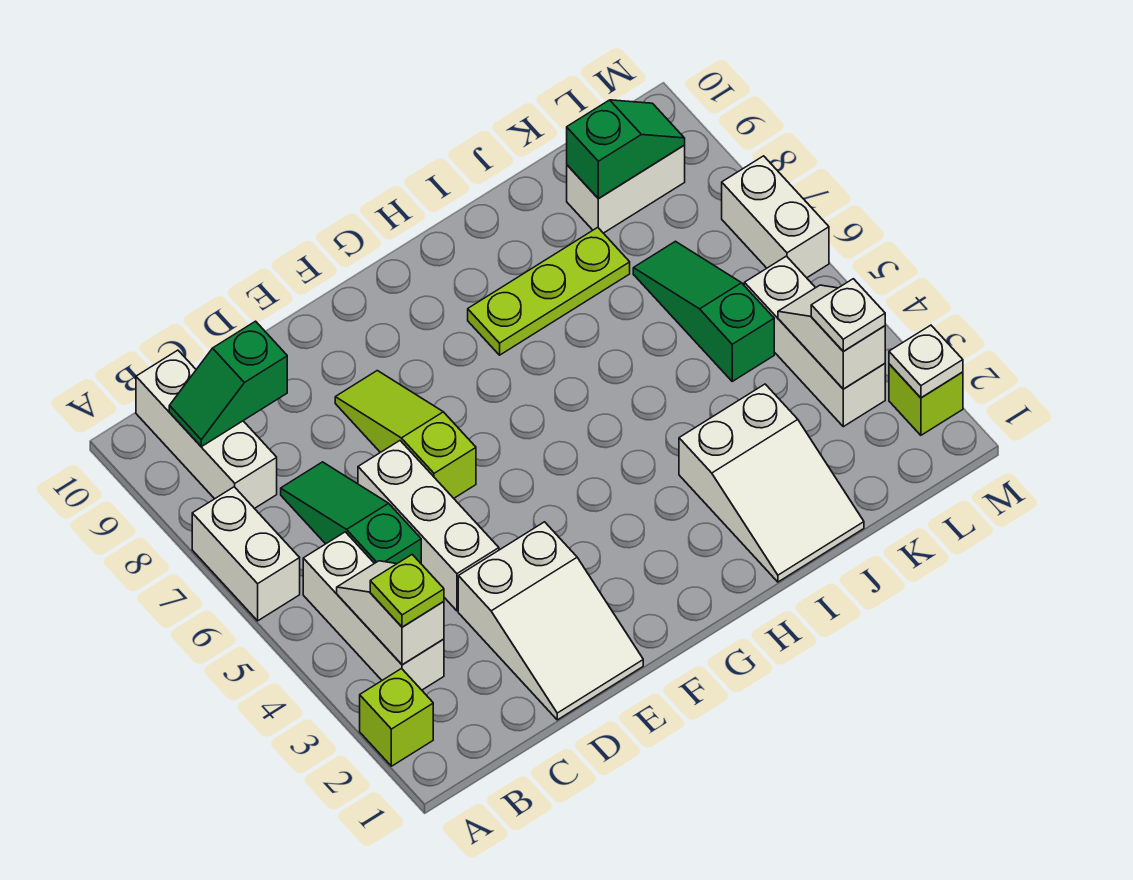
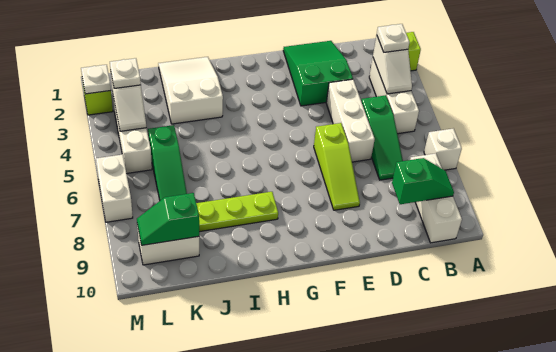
white 1x2 brick [192,487,300,621] -> white 1x1 brick [424,129,462,170]
lime 1x1 plate [370,555,444,627] -> white 1x1 plate [377,24,410,52]
white 2x3 slope [458,522,643,720] -> green 2x3 slope [283,41,353,106]

